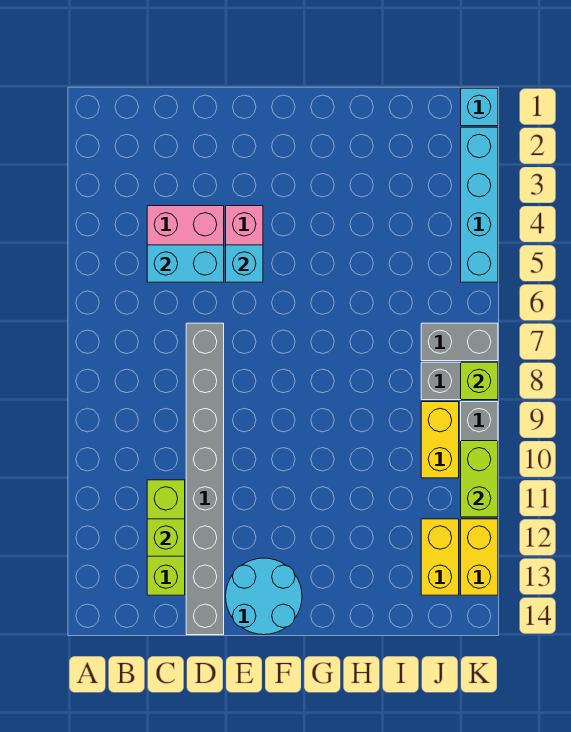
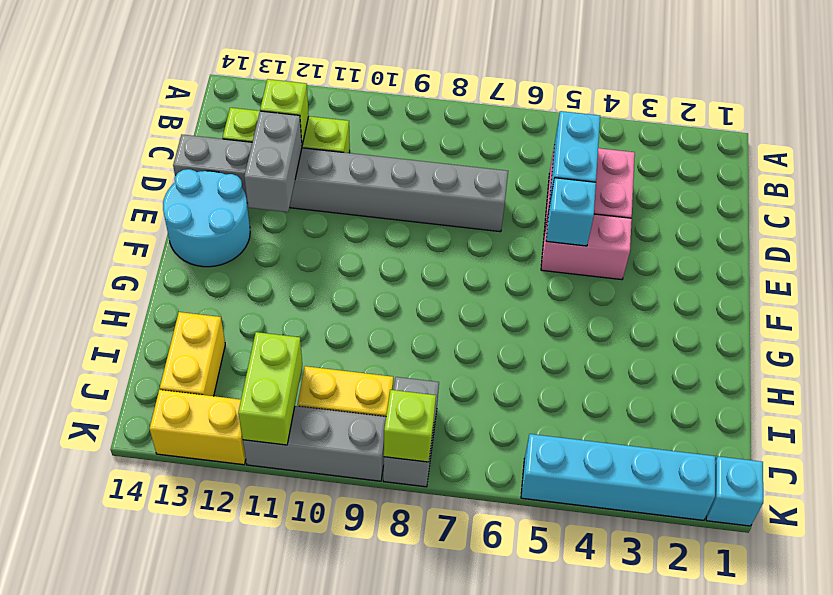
grey 1x2 brick [421,323,498,361] -> grey 1x2 brick moved to [244,111,302,212]
yellow 1x2 brick [421,519,459,595] -> yellow 1x2 brick turned to [160,312,225,396]
lime 1x2 brick [461,441,498,517] -> lime 1x2 brick turned to [238,332,302,445]

